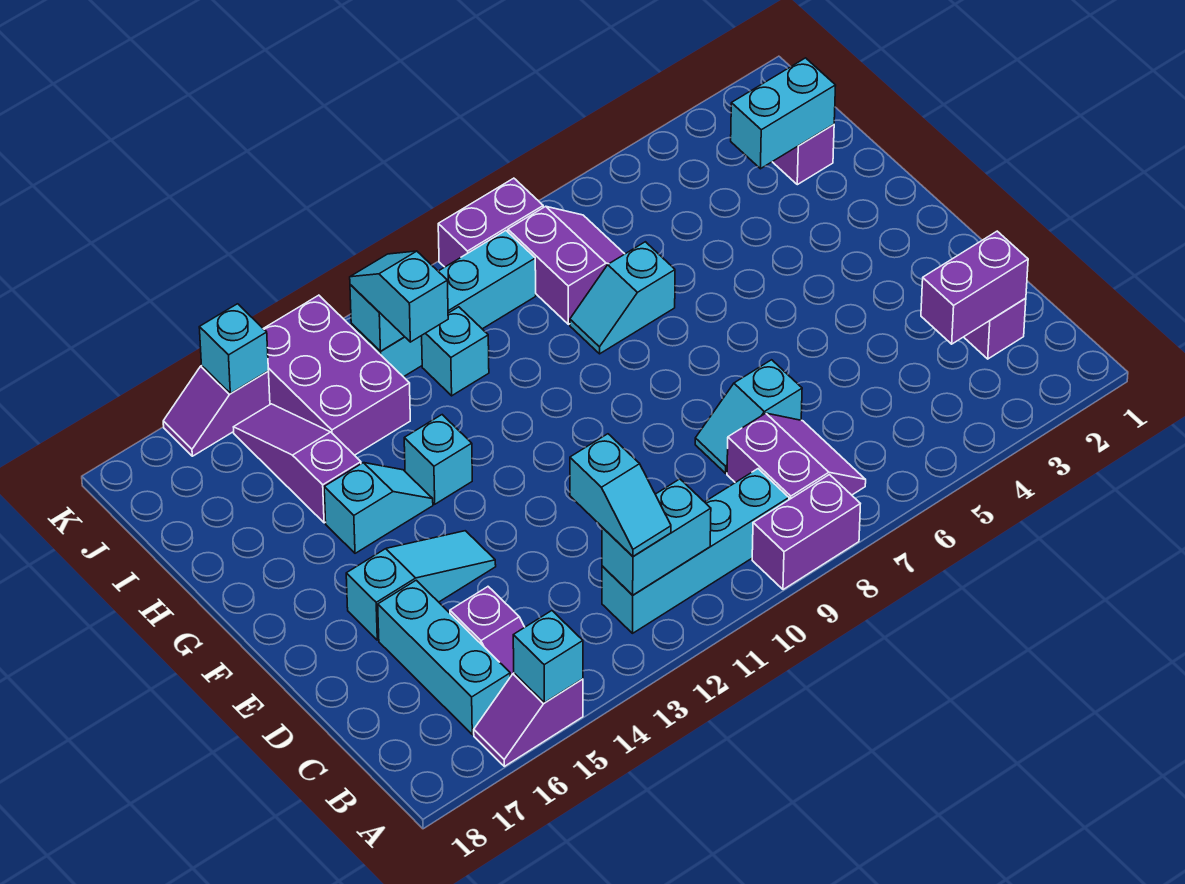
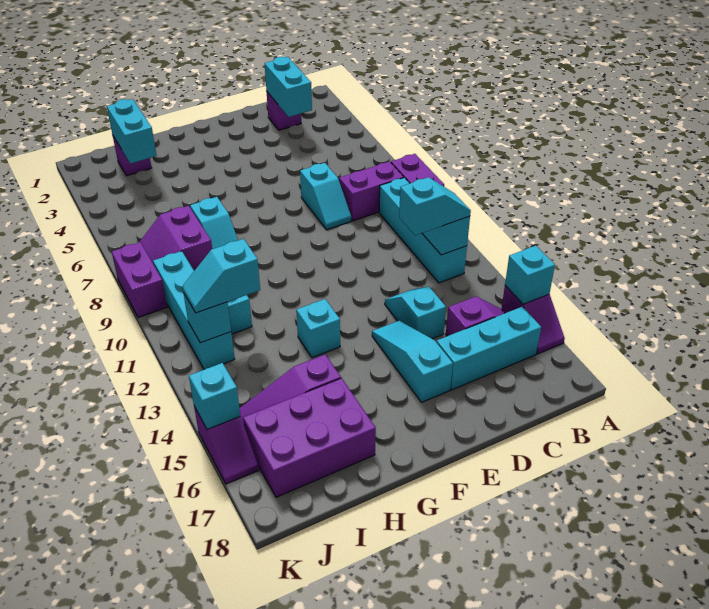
purple 1x2 brick [921,231,1028,344] -> cyan 1x2 brick [265,57,312,117]
cyan 1x2 slope [324,463,433,553] -> cyan 1x2 slope moved to [385,286,446,339]
purple 2x2 slope [508,206,624,324] -> purple 2x2 slope turned to [140,206,212,271]
purple 2x3 brick [263,295,410,455] -> purple 2x3 brick moved to [243,378,376,497]

